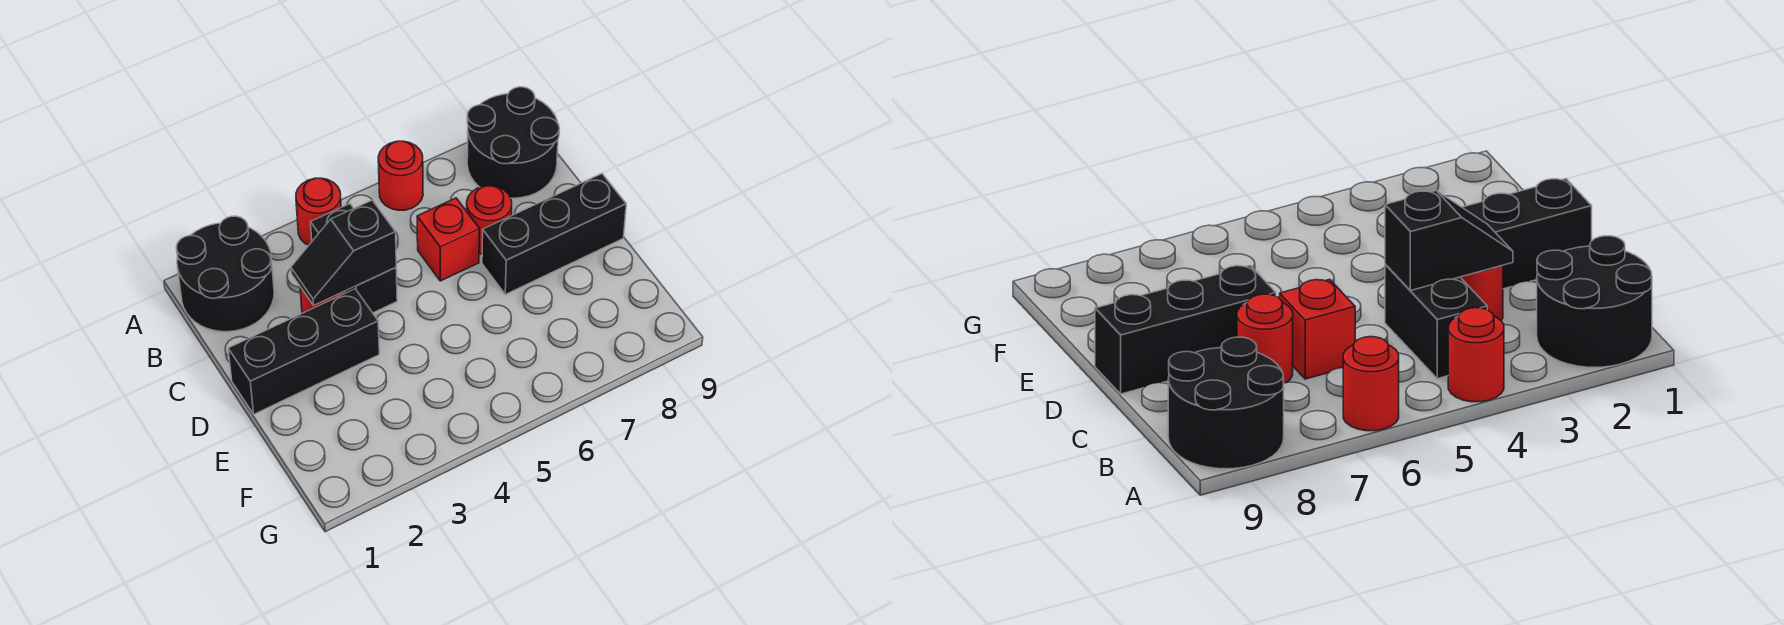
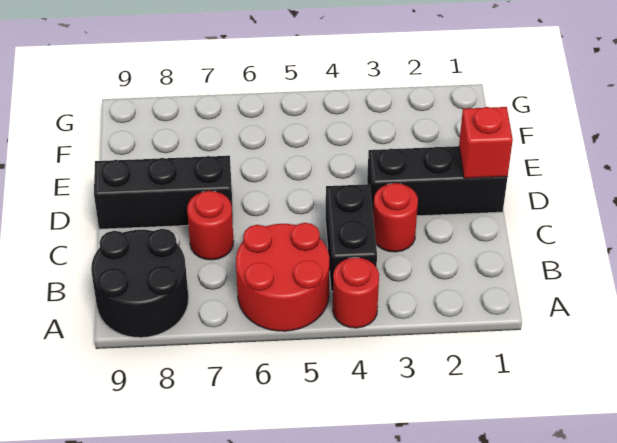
black 2x2 round brick [176,216,274,332] -> none
red 1x1 round brick [378,141,423,210] -> red 2x2 round brick [236,223,329,331]
black 1x2 slope [291,200,396,305] -> none
red 1x1 brick [417,198,479,281] -> red 1x1 brick moved to [459,107,513,178]

